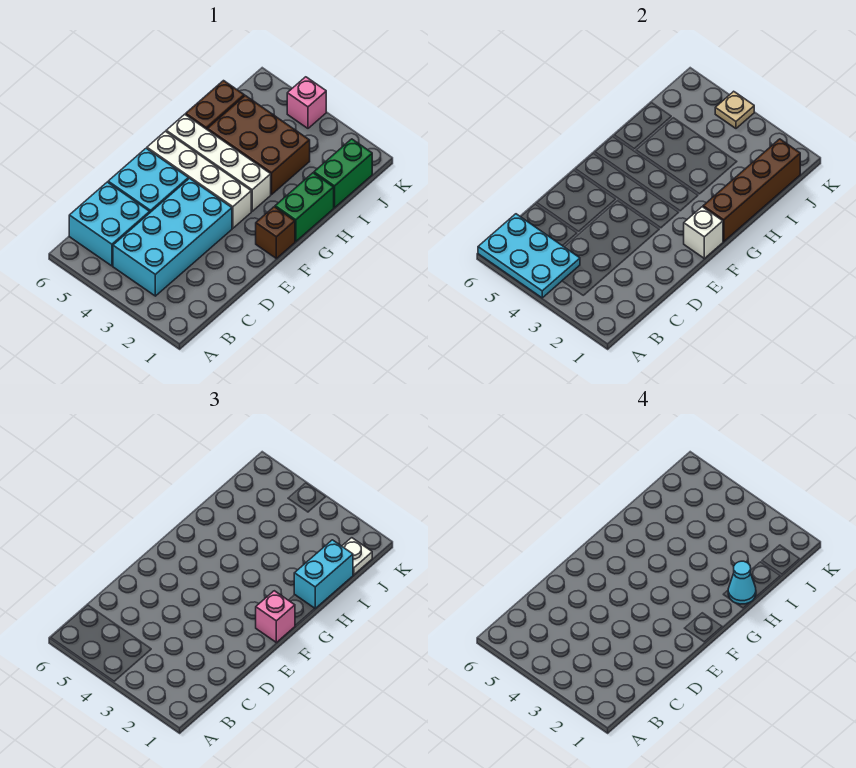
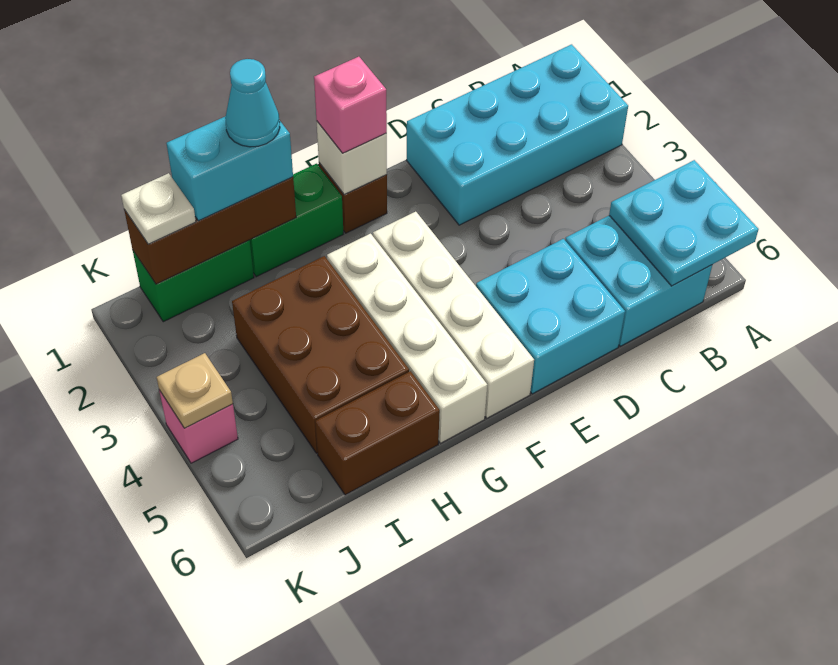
cyan 2x3 plate [478,214,580,298] -> cyan 2x2 plate [609,160,759,286]
cyan 2x4 brick [113,178,232,296] -> cyan 2x4 brick moved to [407,44,628,225]
brown 1x4 brick [703,139,800,242] -> brown 1x3 brick [124,177,296,284]

